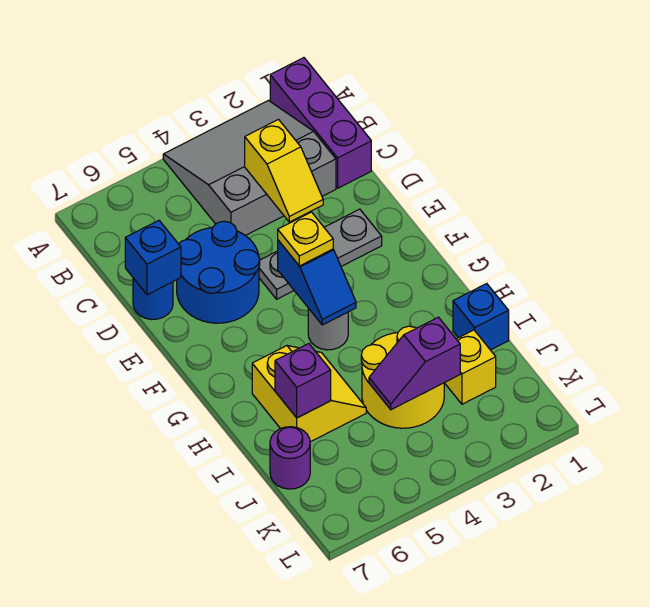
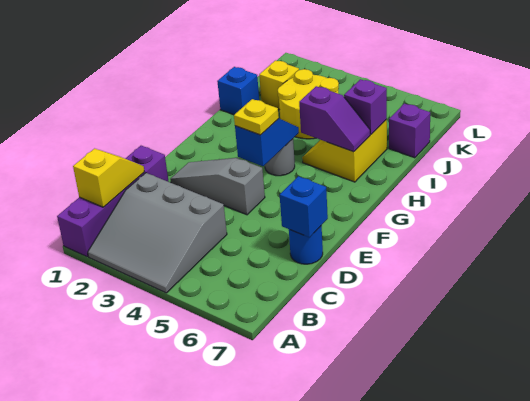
purple 1x3 brick [270,58,371,188] -> purple 1x4 brick [57,146,169,257]
yellow 1x2 slope [245,120,323,222] -> yellow 1x2 slope moved to [73,149,144,207]
blue 2x2 round brick [177,221,260,323] -> none
grey 1x3 plate [259,209,382,299] -> grey 1x3 slope [170,158,265,215]
purple 1x2 slope [369,317,460,410] -> purple 1x2 slope moved to [299,86,370,152]
purple 1x1 round brick [270,427,310,489] -> purple 1x1 brick [389,104,430,158]

